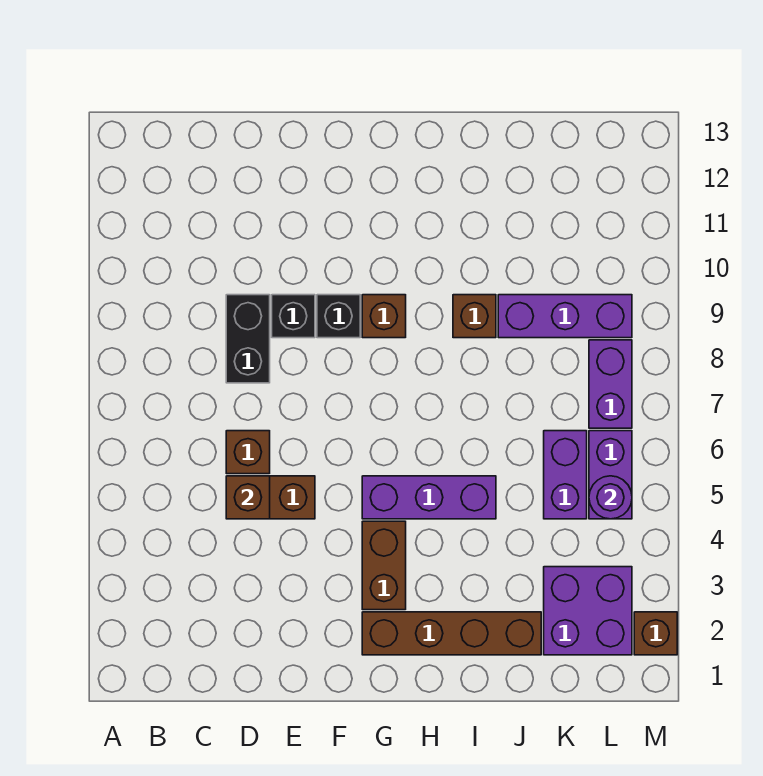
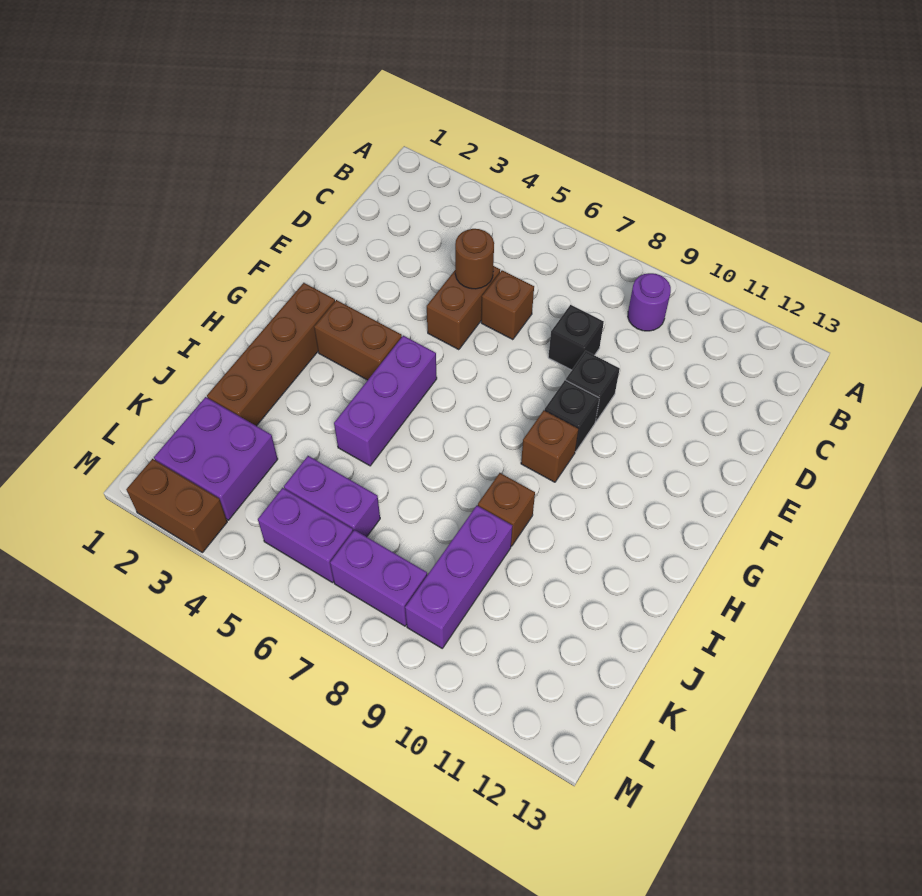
brown 1x1 brick [226,476,270,519] -> brown 1x1 round brick [455,229,494,289]
black 1x2 brick [226,295,270,383] -> black 1x1 brick [548,305,604,370]
purple 1x1 round brick [589,476,632,519] -> purple 1x1 round brick moved to [628,273,671,331]
brown 1x1 brick [634,612,677,655] -> brown 1x2 brick [126,459,227,553]

